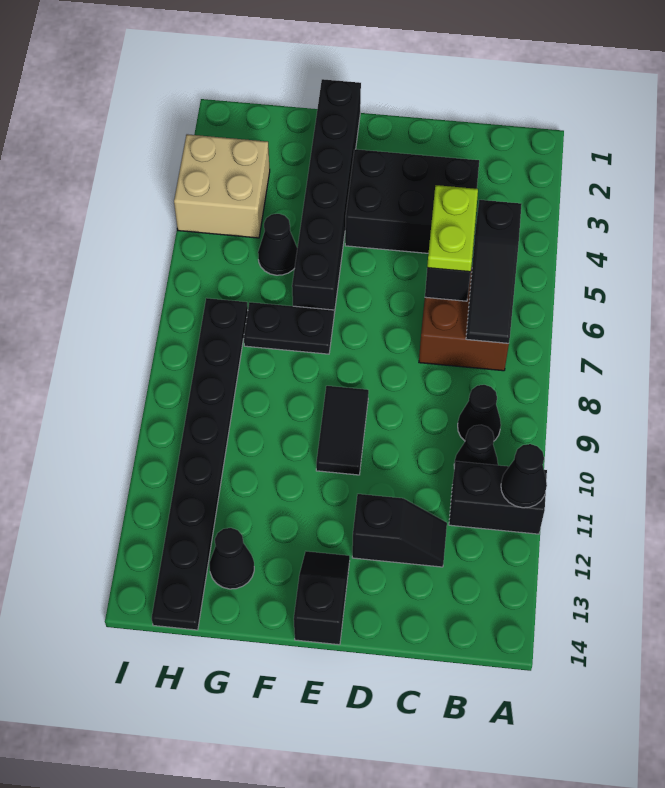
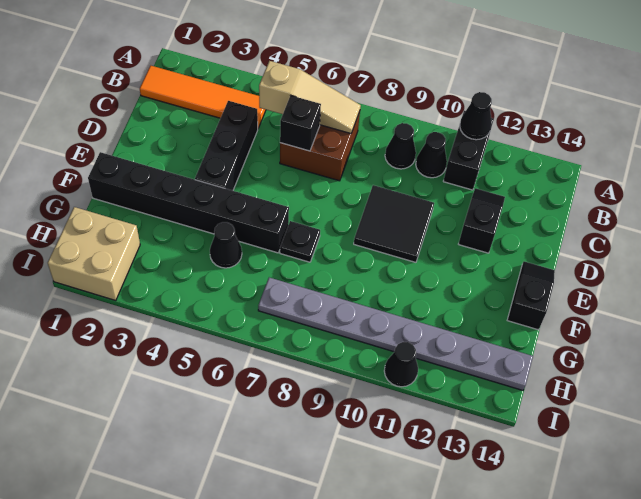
none -> orange 1x4 tile [140,66,266,128]
black 1x3 slope [466,200,522,343] -> tan 1x3 slope [259,61,361,133]
black 2x3 brick [345,149,479,253] -> black 1x3 brick [195,101,258,191]
lime 1x2 plate [427,185,478,272] -> none
black 1x2 tile [316,386,369,475] -> black 2x2 tile [354,185,434,262]
black 1x2 slope [294,551,350,645] -> black 1x2 slope turned to [507,261,555,330]
black 1x2 plate [244,302,334,354] -> black 1x1 plate [280,221,320,262]
black 1x1 cone [210,528,254,589] -> black 1x1 cone moved to [384,342,418,387]
tan 2x2 brick [174,134,270,238] -> tan 2x2 brick moved to [48,207,140,300]
black 1x8 plate [152,298,248,630] -> grey 1x8 plate [258,277,533,390]

